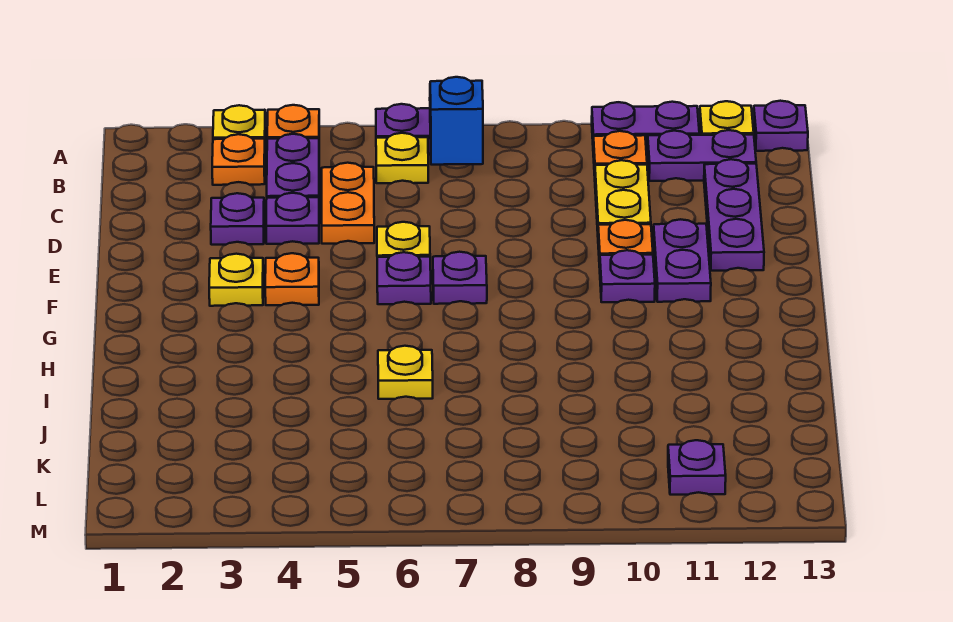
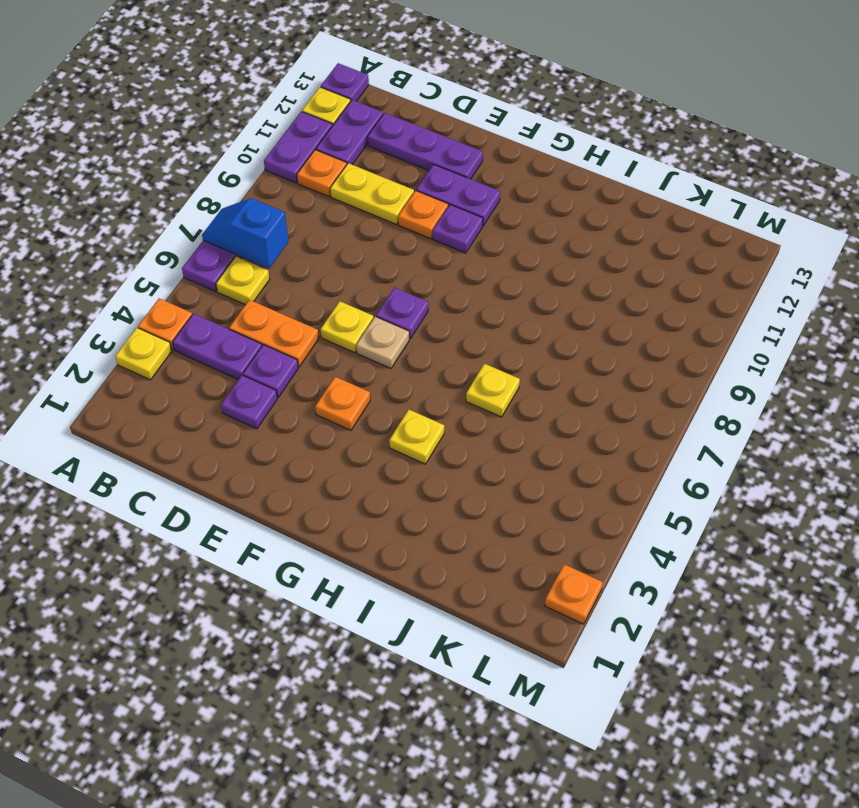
orange 1x1 plate [212,134,265,185] -> orange 1x1 plate moved to [545,564,603,624]
yellow 1x1 plate [209,254,263,306] -> yellow 1x1 plate moved to [389,410,444,464]
purple 1x1 plate [377,252,431,304] -> tan 1x1 plate [356,317,409,368]
purple 1x1 plate [668,440,726,495] -> none

